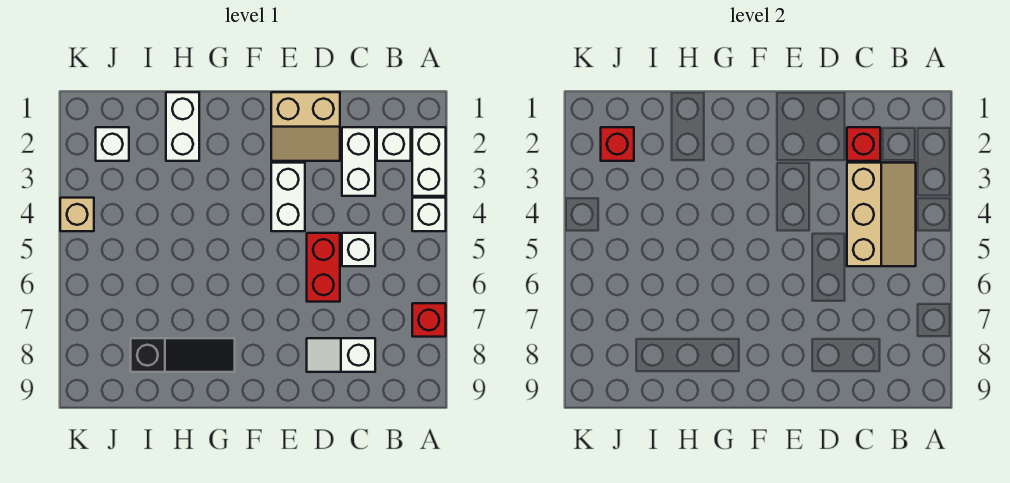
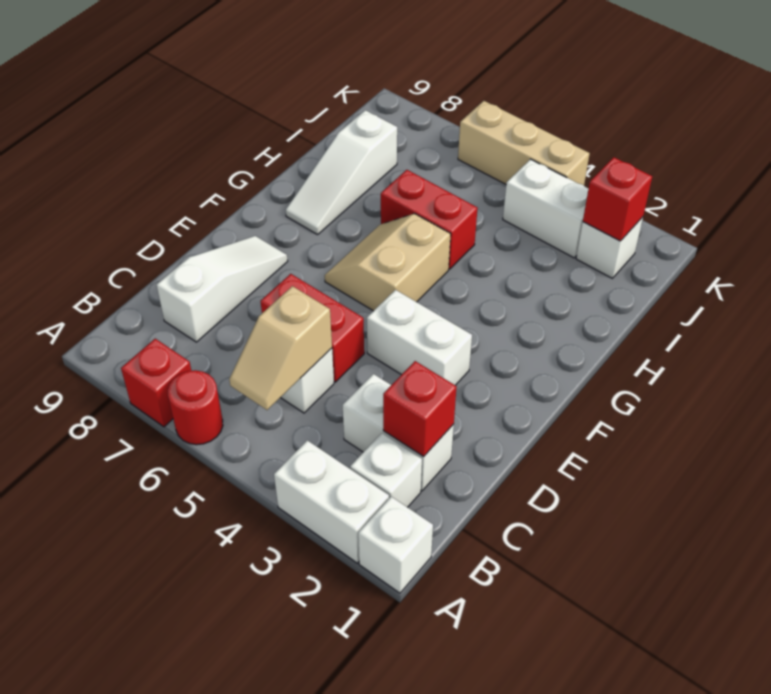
white 1x1 brick [412,198,446,231] -> white 1x1 brick moved to [358,497,433,593]
none -> red 1x1 round brick [168,370,223,445]
tan 2x3 slope [847,163,916,266] -> tan 1x2 slope [229,286,332,410]
white 1x2 slope [307,338,375,372] -> white 1x3 slope [157,236,288,342]
tan 2x2 slope [271,92,340,161] -> tan 2x2 slope moved to [325,214,451,311]
black 1x3 slope [131,338,235,372] -> white 1x3 slope [286,110,397,235]
white 1x2 brick [166,92,199,161] -> white 1x2 brick moved to [503,159,588,258]
none -> red 1x2 brick [381,170,478,269]
tan 1x1 brick [60,198,94,231] -> tan 1x3 brick [458,101,590,185]

